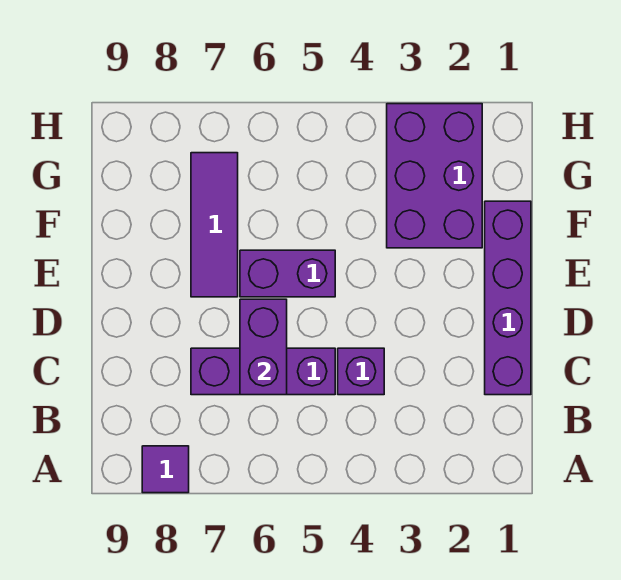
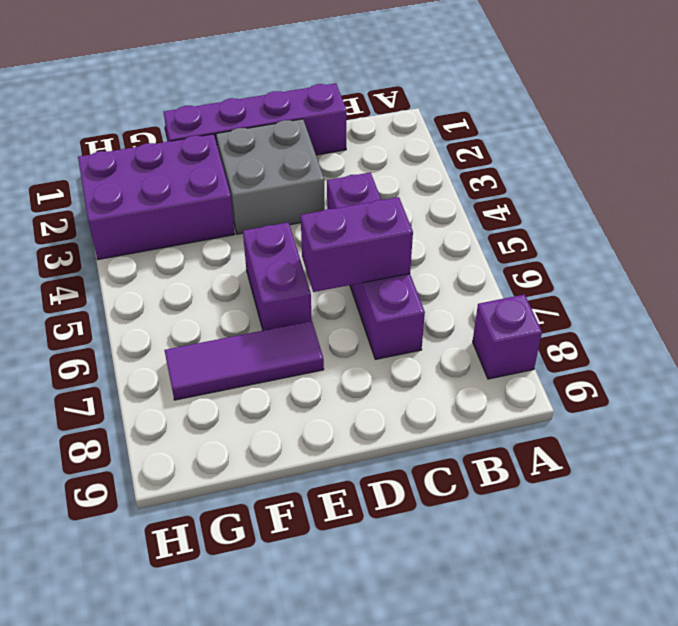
purple 1x1 tile [142,446,189,493] -> purple 1x1 brick [473,295,542,379]
none -> grey 2x2 brick [216,119,325,234]

